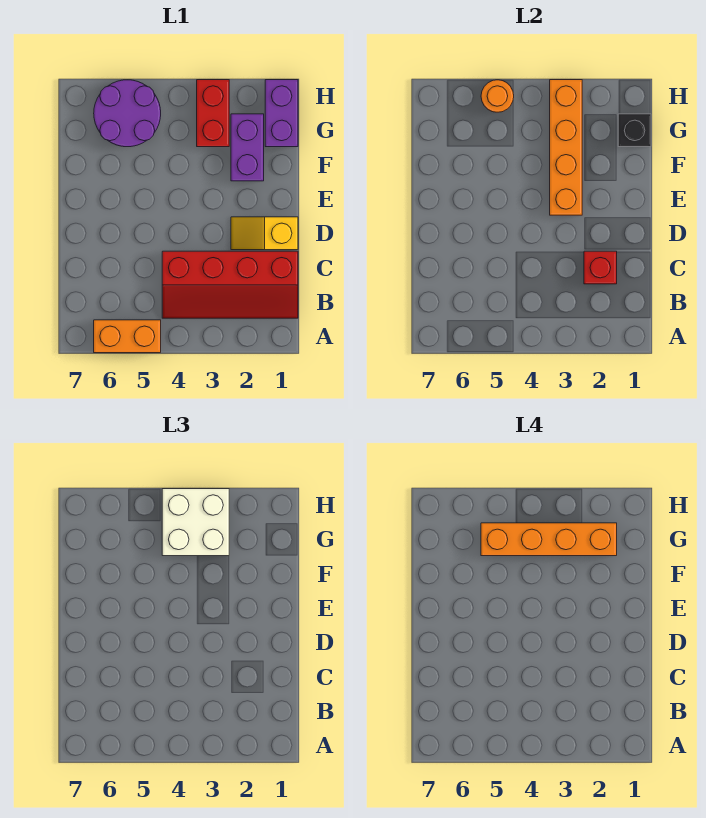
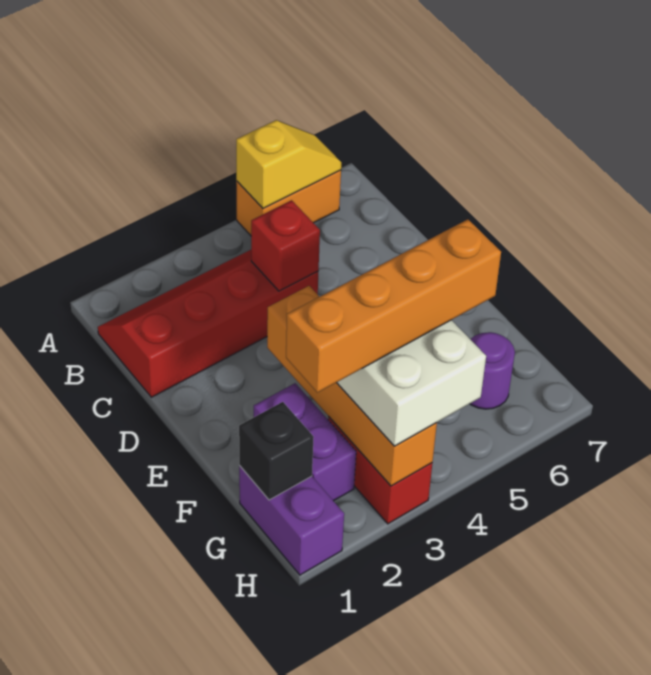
red 1x1 brick [584,251,617,284] -> red 1x1 brick moved to [251,200,320,291]
yellow 1x2 slope [231,217,298,250] -> yellow 1x2 slope moved to [236,120,341,209]
purple 2x2 round brick [94,80,161,147] -> purple 1x1 round brick [470,332,515,409]
orange 1x1 round brick [481,80,514,112] -> none

